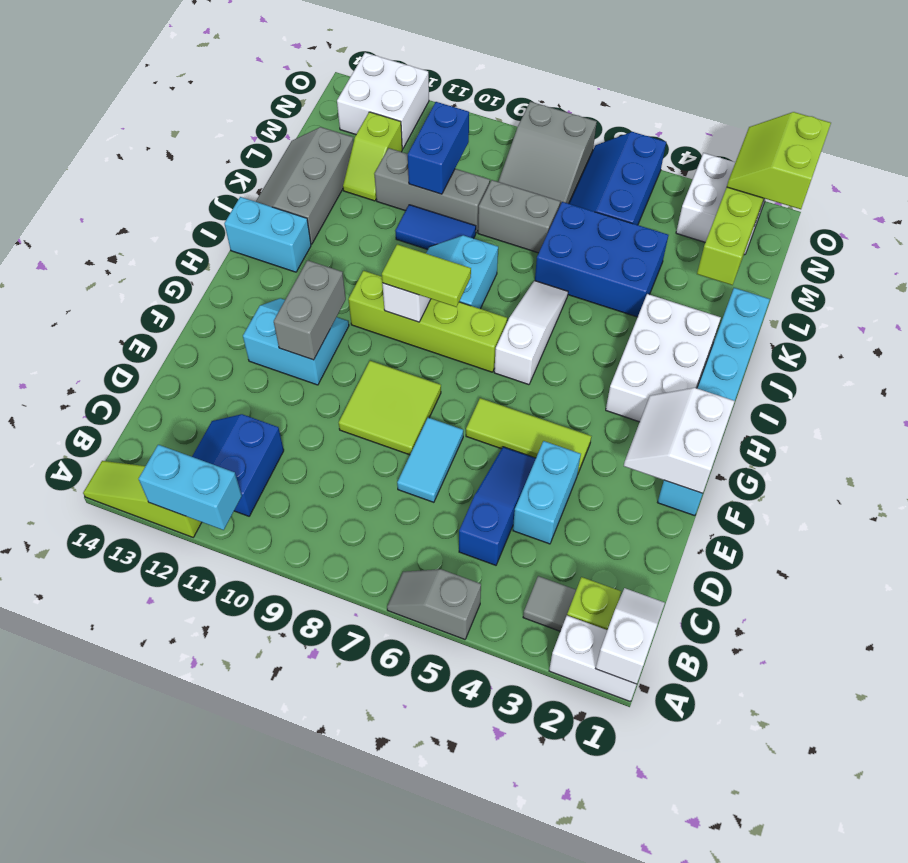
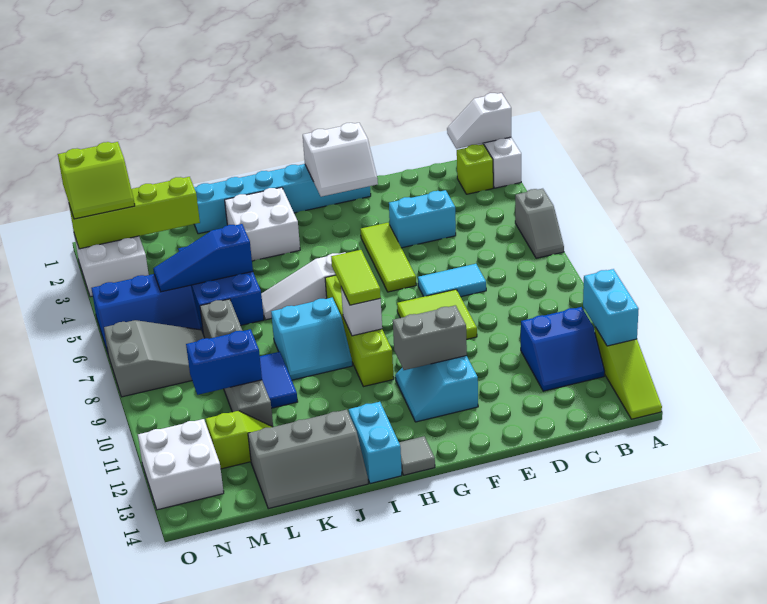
grey 1x1 tile [523,576,576,631] -> grey 1x1 tile moved to [399,436,435,475]
blue 1x3 slope [459,447,536,565] -> blue 1x3 slope moved to [153,224,253,292]
white 2x3 brick [606,294,721,422] -> white 2x2 brick [225,187,300,261]

